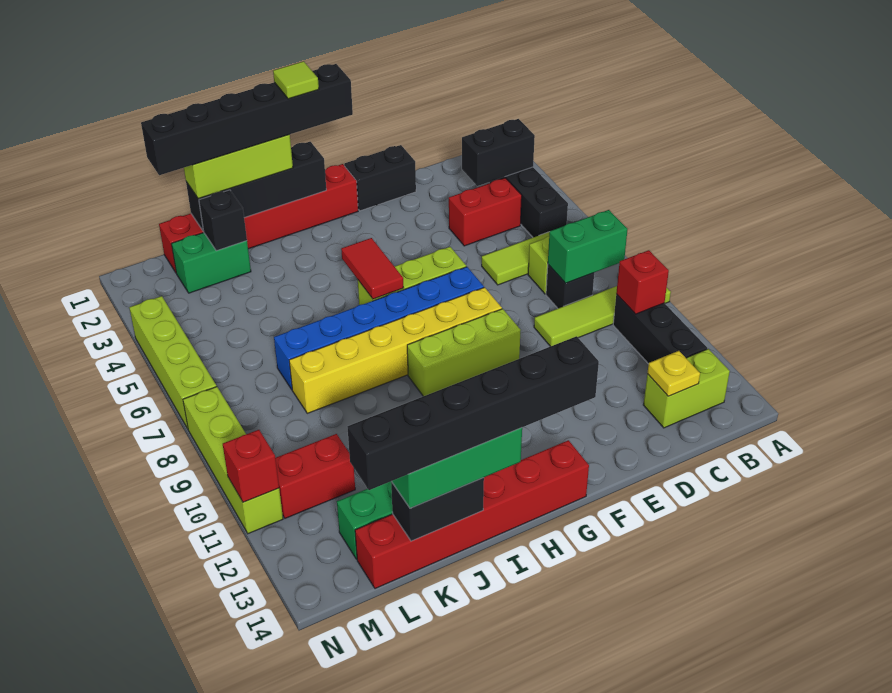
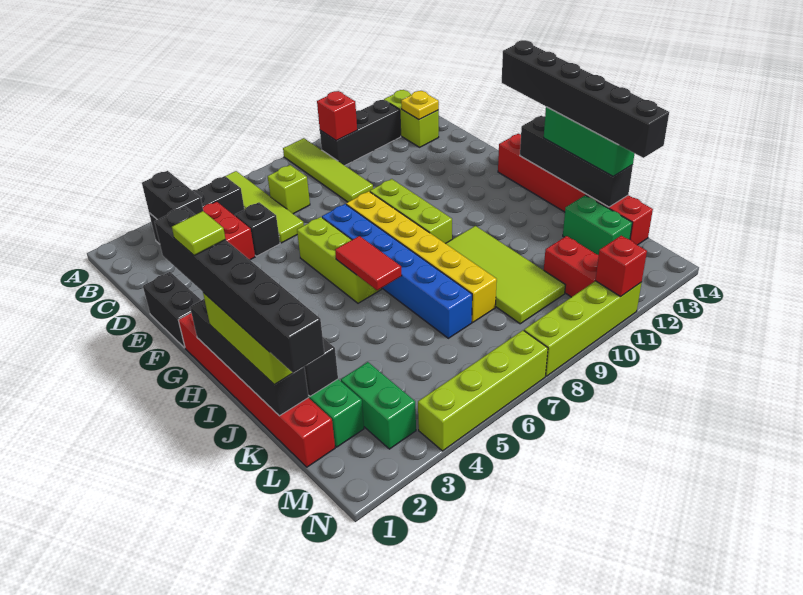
green 1x2 brick [548,210,627,283] -> green 1x2 brick moved to [341,362,416,449]
black 1x1 brick [546,265,594,308] -> black 1x1 brick moved to [235,202,280,256]
red 1x2 tile [341,238,403,299] -> red 1x2 tile turned to [335,236,402,290]
none -> lime 2x4 tile [445,226,565,324]
black 1x2 brick [391,478,484,541] -> black 1x4 brick [520,115,633,207]

